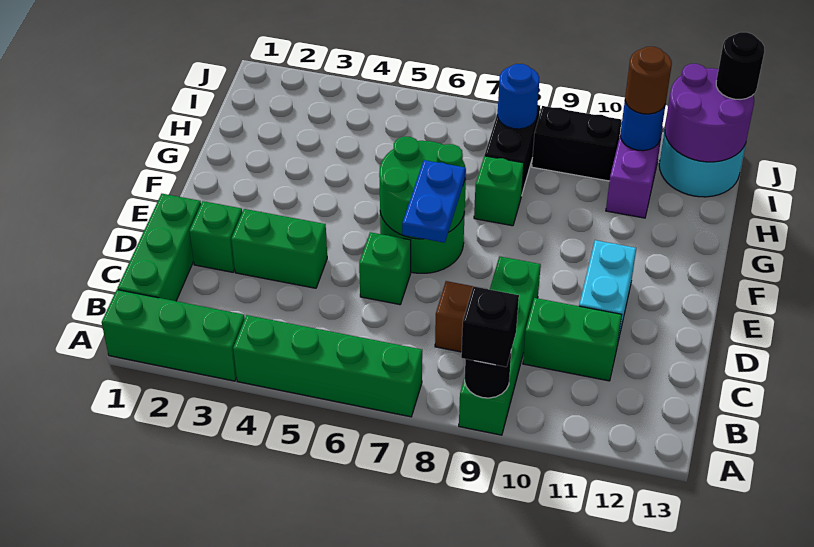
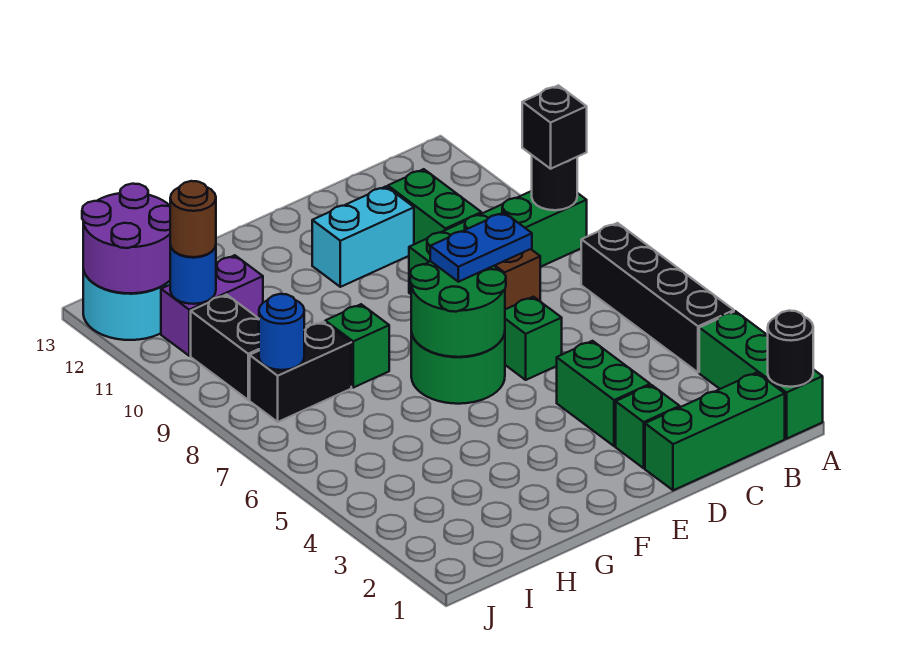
green 1x4 brick [233,315,422,417] -> black 1x4 brick [581,223,734,372]
black 1x1 round brick [716,32,764,100] -> black 1x1 round brick moved to [768,311,813,387]

